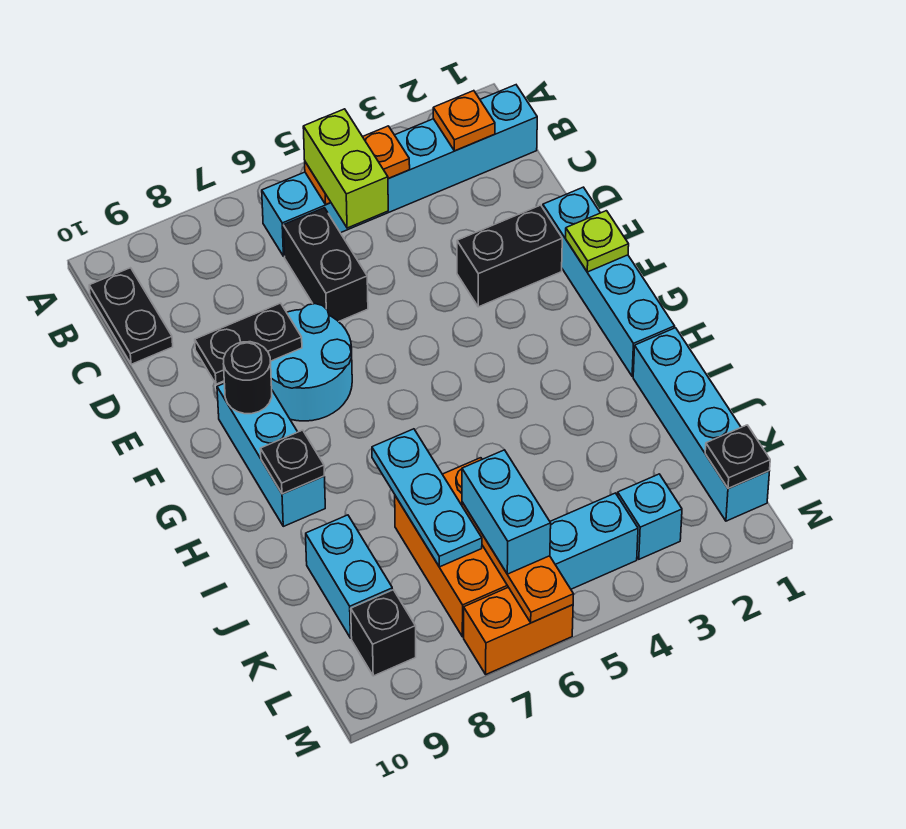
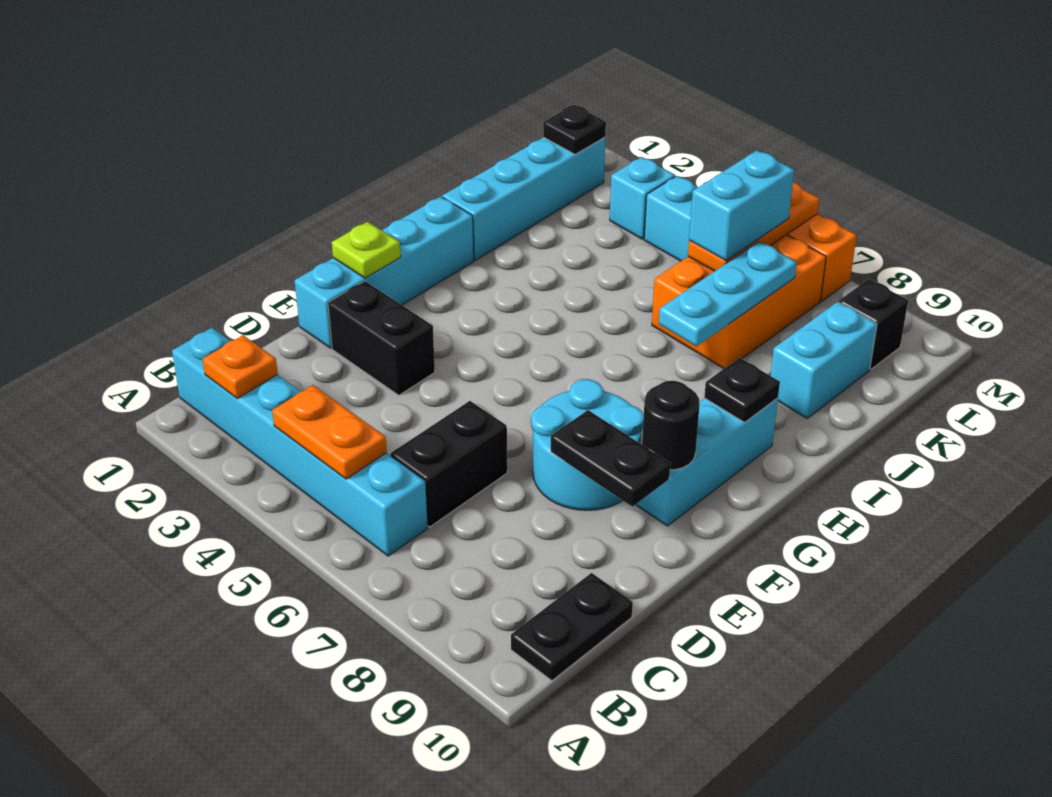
lime 1x2 brick [303,109,388,228] -> none

